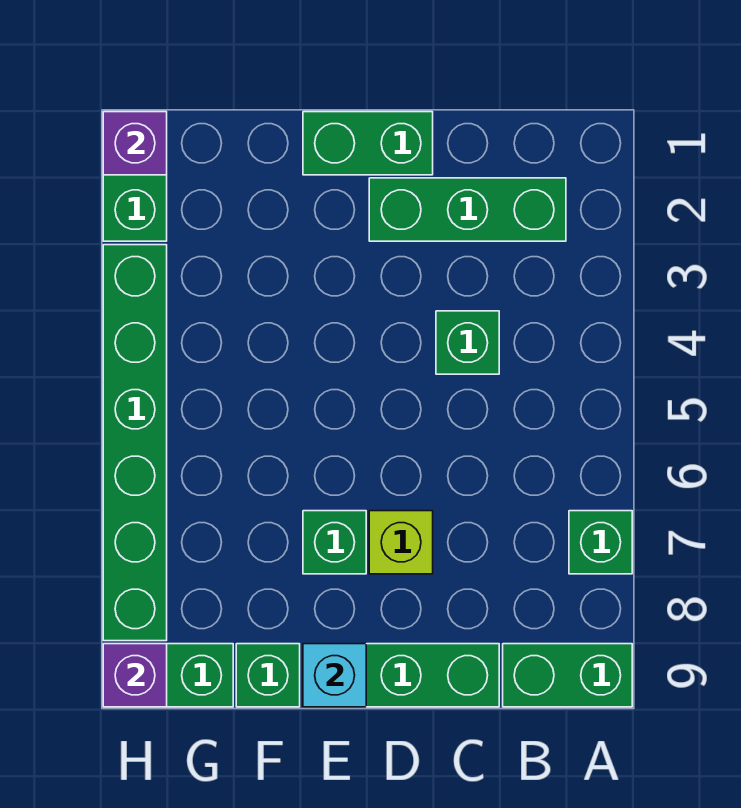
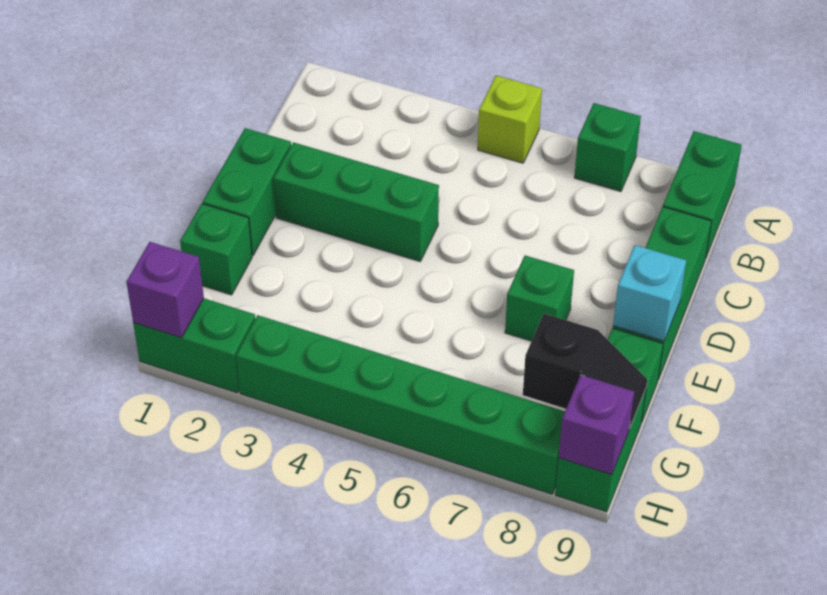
green 1x3 brick [369,178,566,241] -> green 1x3 brick turned to [273,142,439,261]
green 1x1 brick [436,311,499,374] -> green 1x1 brick moved to [180,204,252,295]
lime 1x1 brick [369,511,433,574] -> lime 1x1 brick moved to [478,76,542,163]
none -> black 1x2 slope [523,314,647,429]

